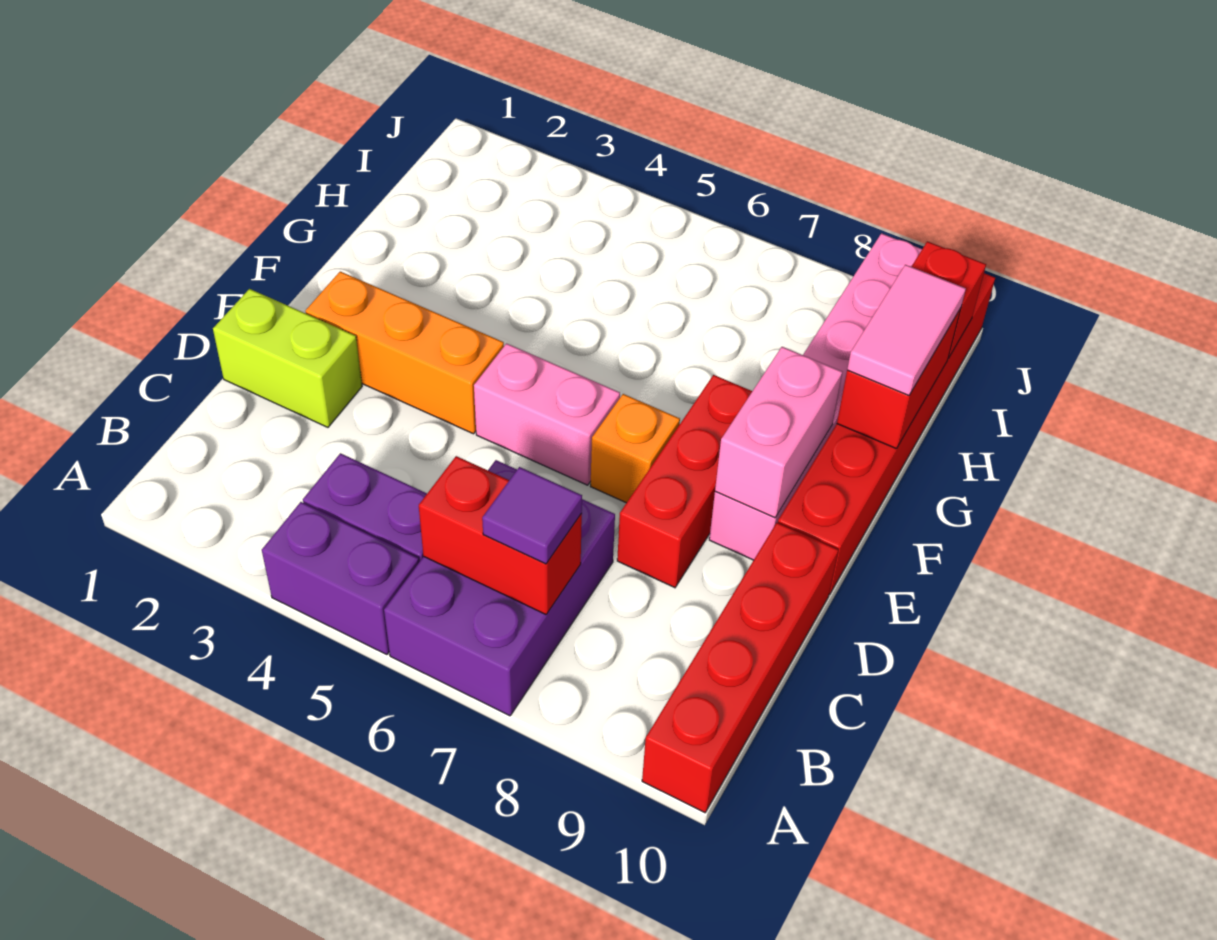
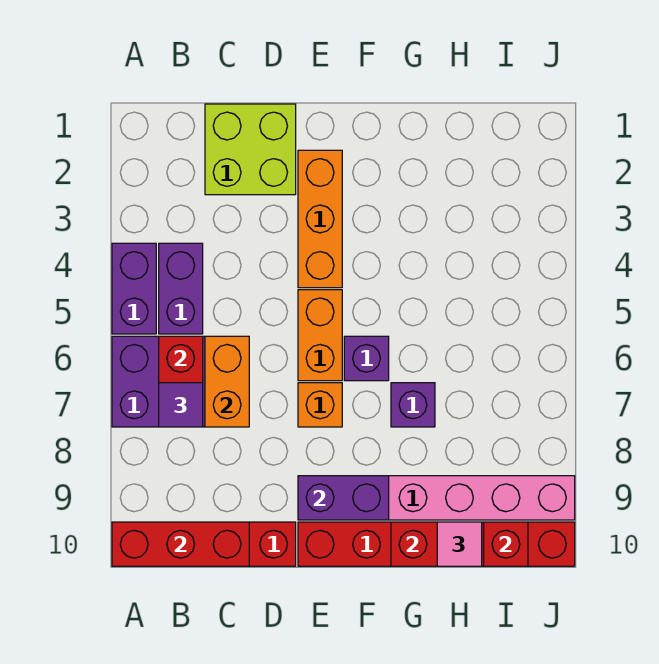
none -> orange 1x2 brick [205,336,249,427]
lime 1x2 brick [213,289,362,427] -> lime 2x2 brick [205,104,296,195]
red 1x3 brick [617,375,752,588] -> red 1x3 brick moved to [112,522,249,566]
pink 1x2 brick [474,343,620,485] -> orange 1x2 brick [298,290,342,381]
pink 1x2 brick [715,347,842,518] -> purple 1x2 brick [298,476,389,520]
none -> purple 1x1 brick [344,336,389,381]
none -> purple 1x1 brick [391,383,435,427]
pink 1x2 tile [847,265,966,395] -> pink 1x1 tile [437,522,482,566]

